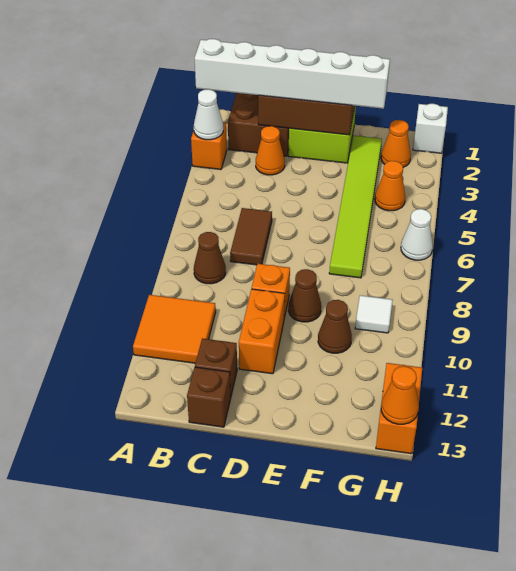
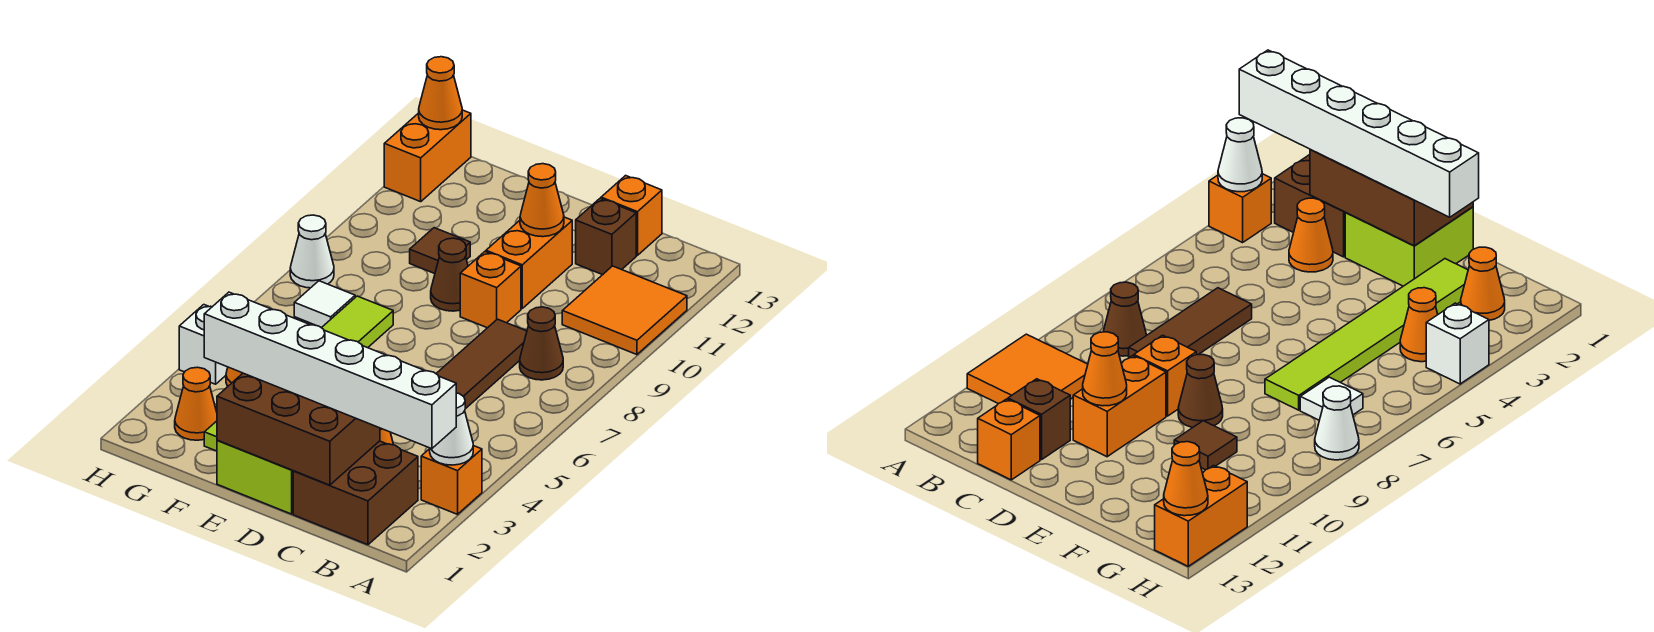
brown 1x2 tile [230,208,272,265] -> brown 1x3 tile [436,319,527,409]
brown 1x1 brick [187,367,231,427] -> orange 1x1 brick [601,176,662,255]
none -> orange 1x1 cone [520,164,564,237]
brown 1x1 cone [318,300,352,353] -> brown 1x1 tile [410,228,470,274]
white 1x1 tile [355,295,393,333] -> white 1x1 tile moved to [294,281,355,328]
white 1x1 brick [413,104,448,153] -> white 1x1 brick moved to [179,305,228,384]
white 1x1 cone [401,209,433,260] -> white 1x1 cone moved to [290,215,334,288]

